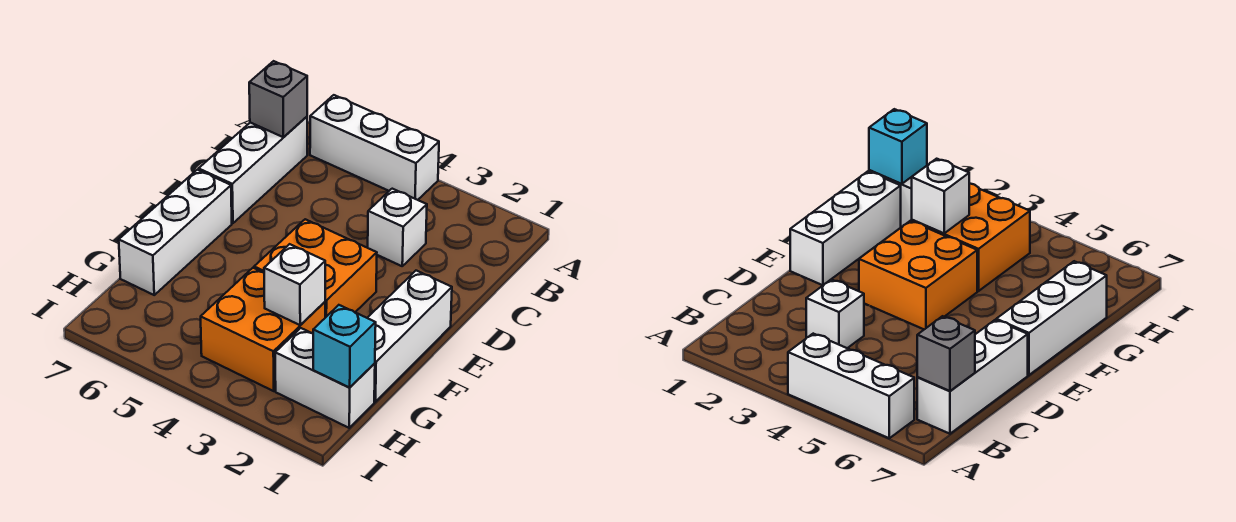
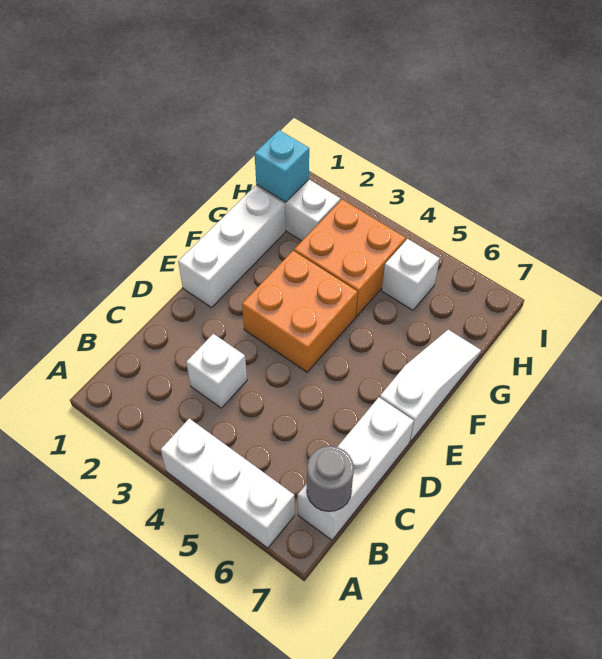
grey 1x1 brick [249,61,307,137] -> grey 1x1 round brick [307,446,354,512]
white 1x3 brick [119,170,232,295] -> white 1x3 slope [380,330,481,442]
white 1x1 brick [264,244,325,325] -> white 1x1 brick moved to [382,239,440,310]

